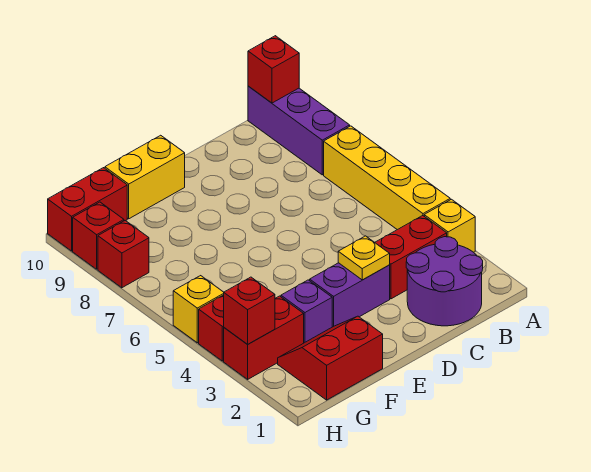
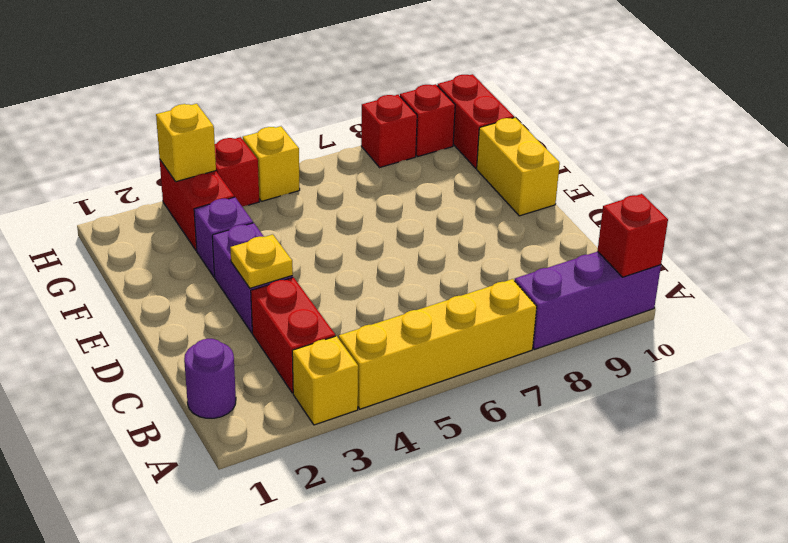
purple 2x2 round brick [406,237,483,326] -> purple 1x1 round brick [184,339,236,418]
red 2x2 slope [278,316,383,400] -> none
red 1x1 brick [224,277,275,344] -> yellow 1x1 brick [156,104,216,182]

